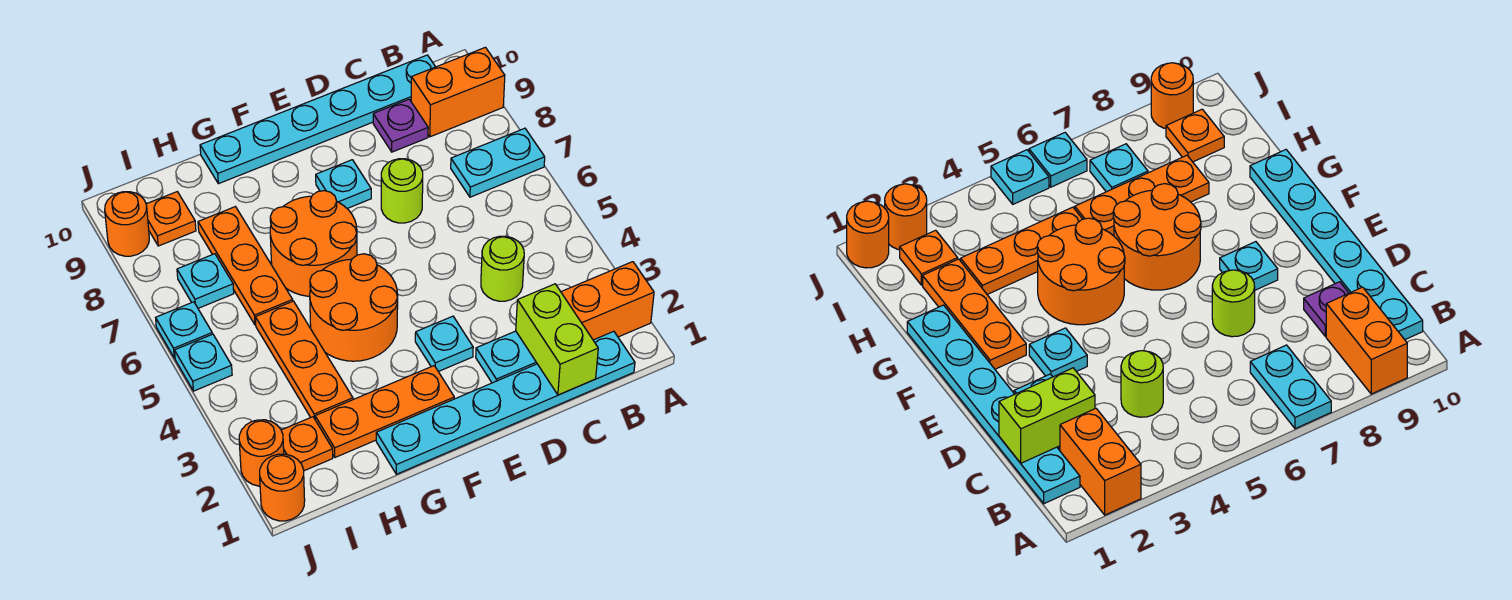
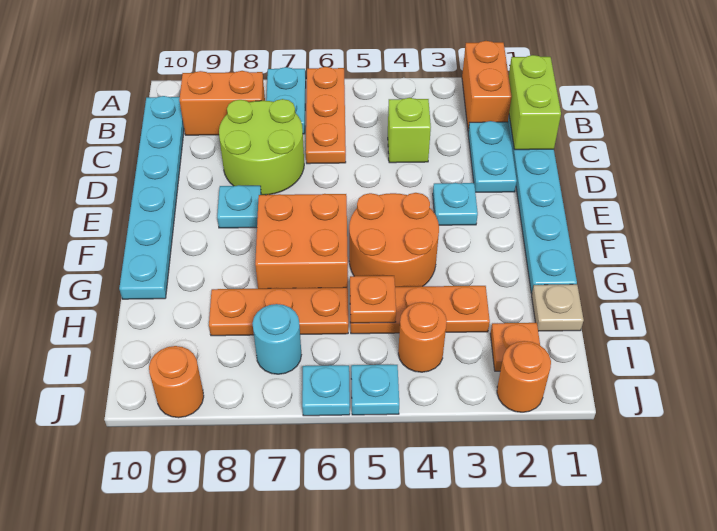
orange 1x2 brick [411,47,505,137] -> orange 1x2 brick turned to [179,71,265,135]
lime 1x2 brick [516,284,598,395] -> lime 1x2 brick turned to [509,55,561,150]
lime 1x1 round brick [481,236,524,301] -> lime 1x1 brick [388,98,431,163]
purple 1x1 plate [373,99,428,152] -> none
lime 1x1 round brick [381,159,423,223] -> lime 2x2 round brick [219,99,304,195]
orange 1x3 plate [315,366,454,457] -> orange 1x3 plate moved to [306,67,346,164]
orange 2x2 round brick [270,191,357,296] -> orange 2x2 brick [255,194,348,289]
none -> tan 1x1 plate [532,284,584,331]
cyan 1x1 plate [177,254,234,308] -> cyan 1x1 round brick [252,304,301,374]
orange 1x1 plate [146,192,196,246] -> orange 1x1 plate moved to [350,276,396,323]
orange 1x1 round brick [260,454,305,521] -> orange 1x1 round brick moved to [398,302,447,372]

